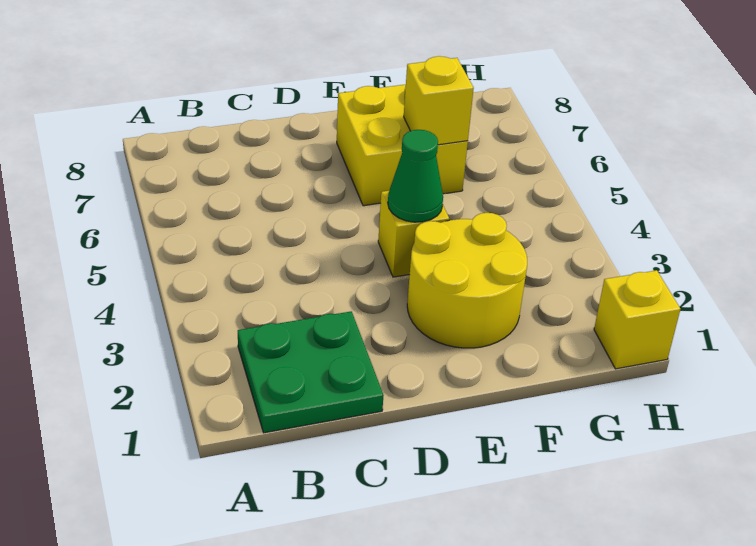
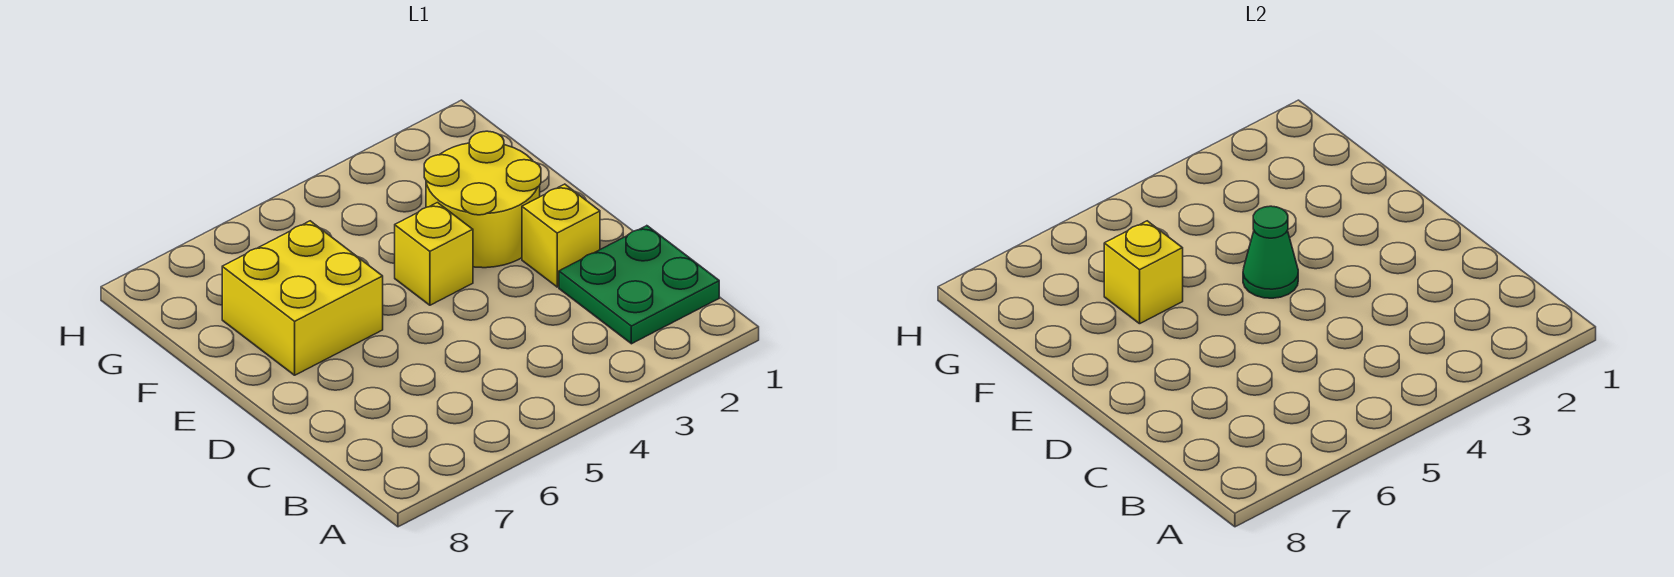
yellow 1x1 brick [594,270,680,369] -> yellow 1x1 brick moved to [522,184,600,287]

